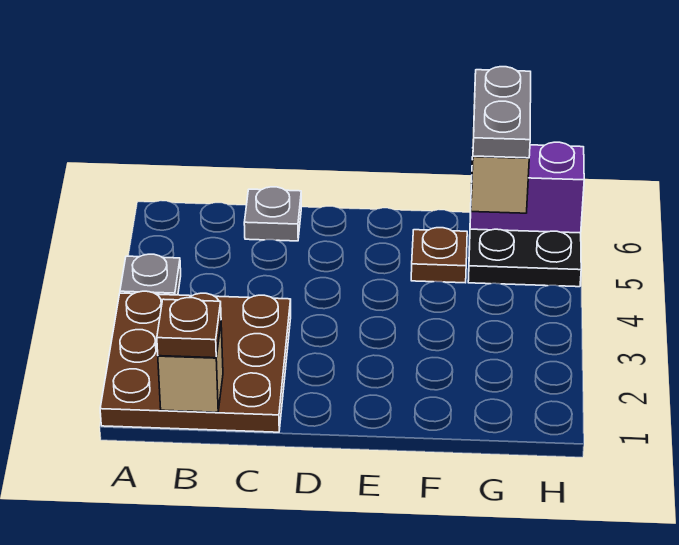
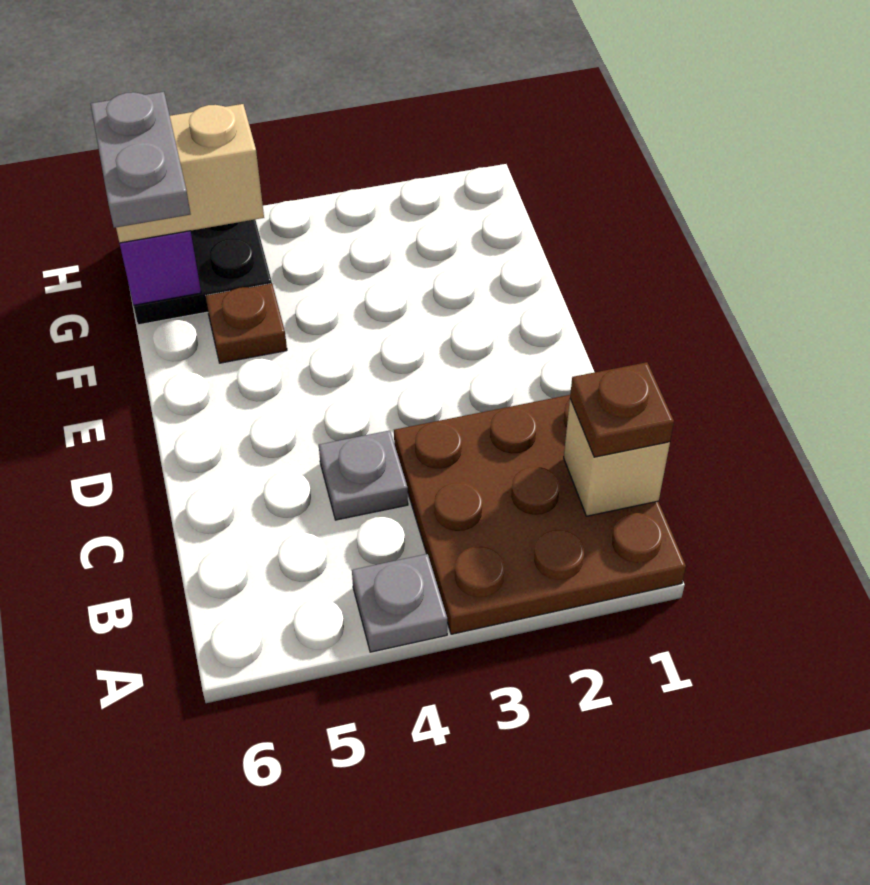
grey 1x1 plate [244,187,301,241] -> grey 1x1 plate moved to [319,431,408,520]
grey 1x2 plate [473,67,531,158] -> grey 1x2 plate turned to [91,92,190,228]

